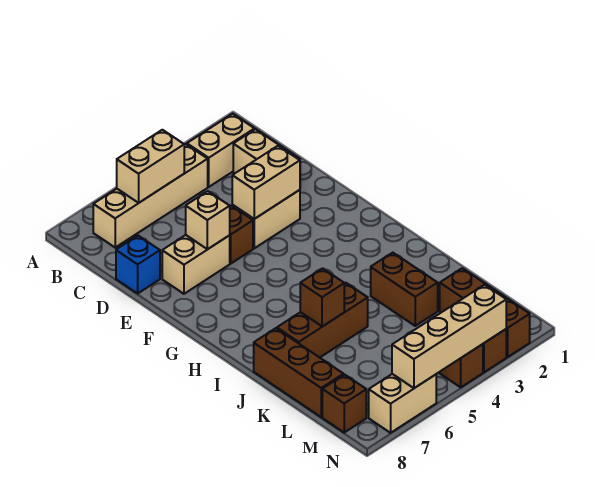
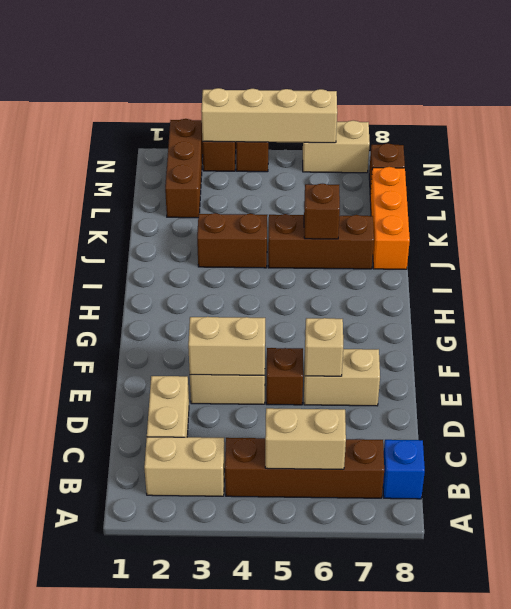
tan 1x4 brick [93,144,208,247] -> brown 1x4 brick [225,438,384,498]
blue 1x1 brick [116,236,160,293] -> blue 1x1 brick moved to [383,440,425,499]
brown 1x2 brick [371,253,438,326] -> brown 1x2 brick turned to [197,213,267,268]
brown 1x3 brick [254,328,344,417] -> orange 1x3 brick [370,167,410,269]

